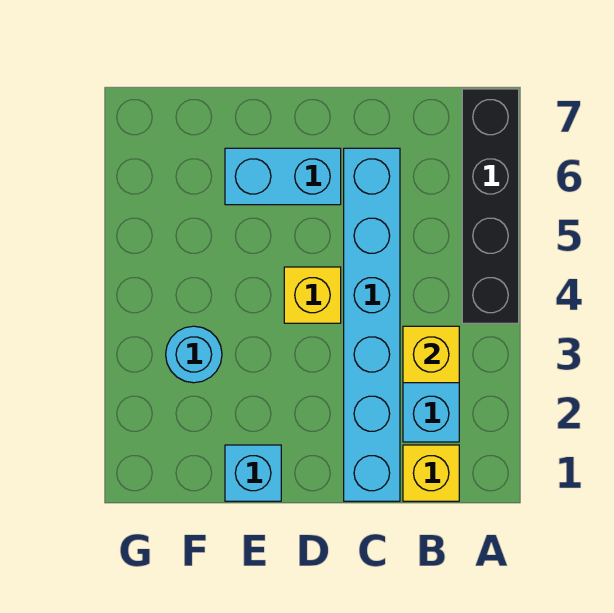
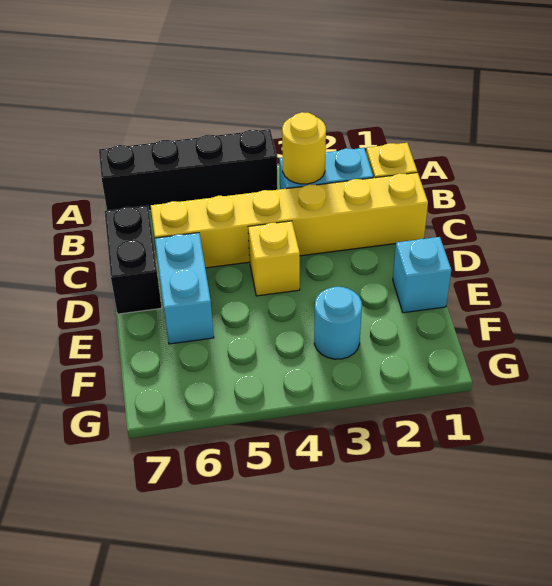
yellow 1x1 brick [403,326,459,383] -> yellow 1x1 round brick [282,112,326,184]
cyan 1x6 brick [344,148,400,501] -> yellow 1x6 brick [151,172,428,268]
none -> black 1x2 brick [105,206,162,314]

